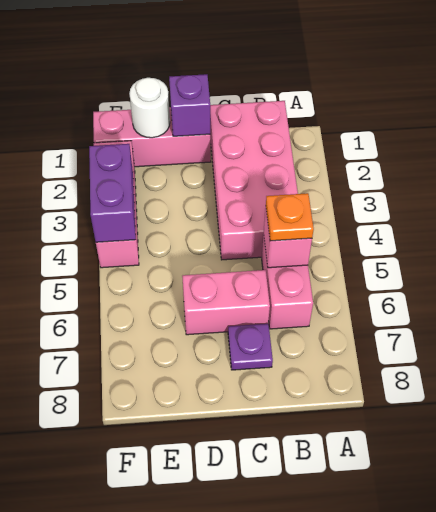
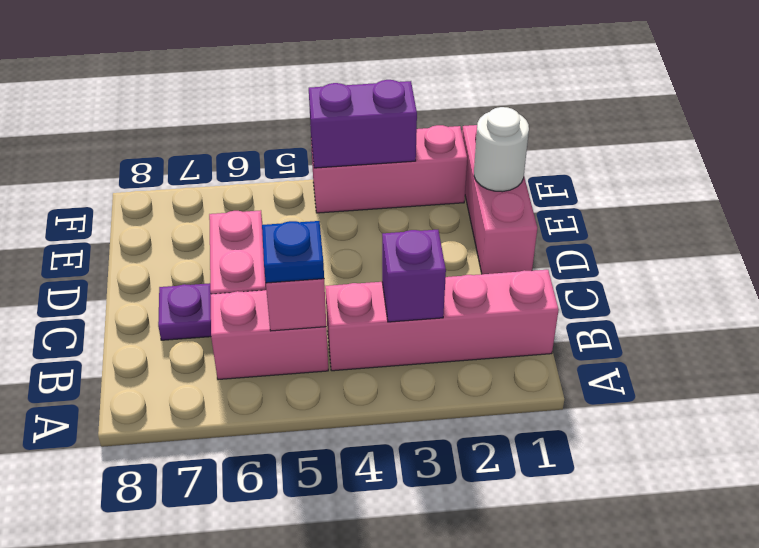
pink 2x4 brick [210,101,298,260] -> pink 1x4 brick [325,270,559,371]
orange 1x1 plate [266,193,314,241] -> blue 1x1 plate [262,221,324,283]
purple 1x1 brick [169,74,210,136] -> purple 1x1 brick moved to [382,230,446,322]

